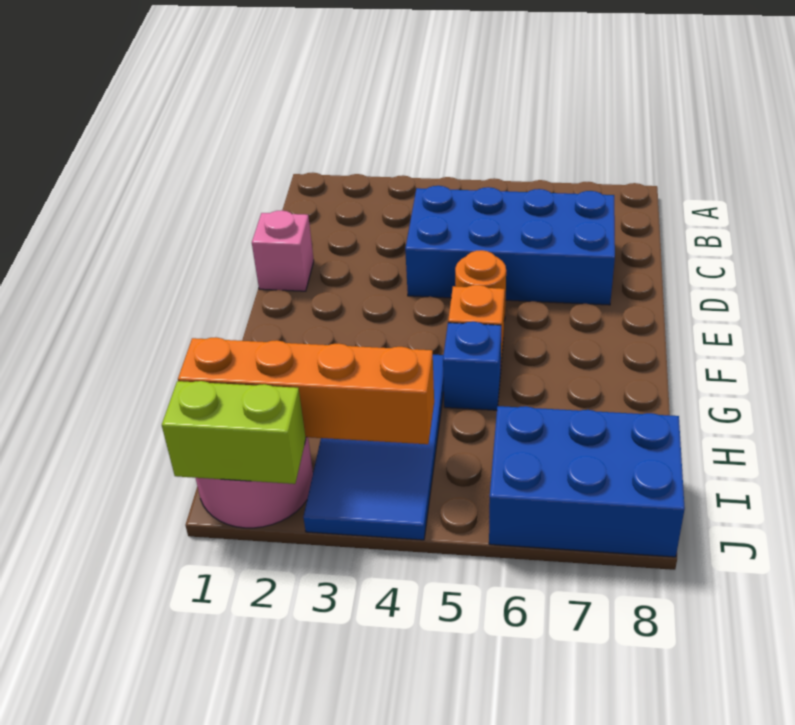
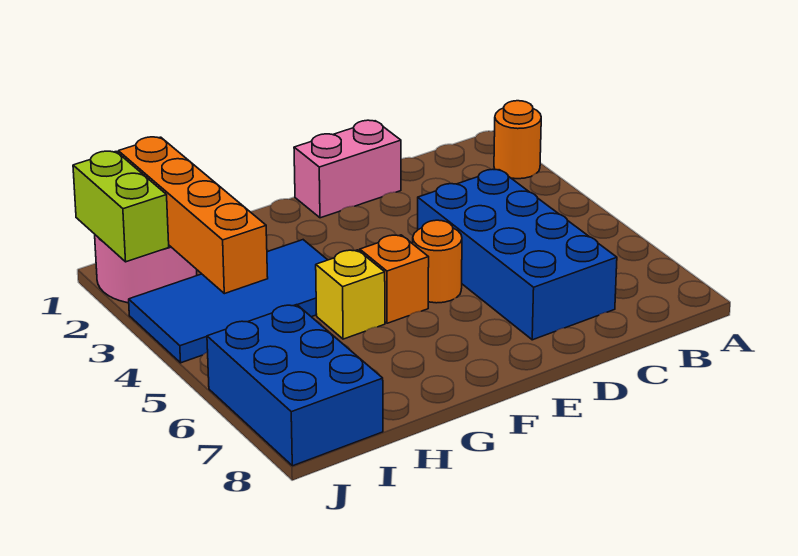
none -> orange 1x1 round brick [494,101,541,179]
pink 1x1 brick [252,210,314,291] -> pink 1x2 brick [294,120,401,218]
blue 1x1 brick [443,322,501,410] -> yellow 1x1 brick [316,250,385,339]

